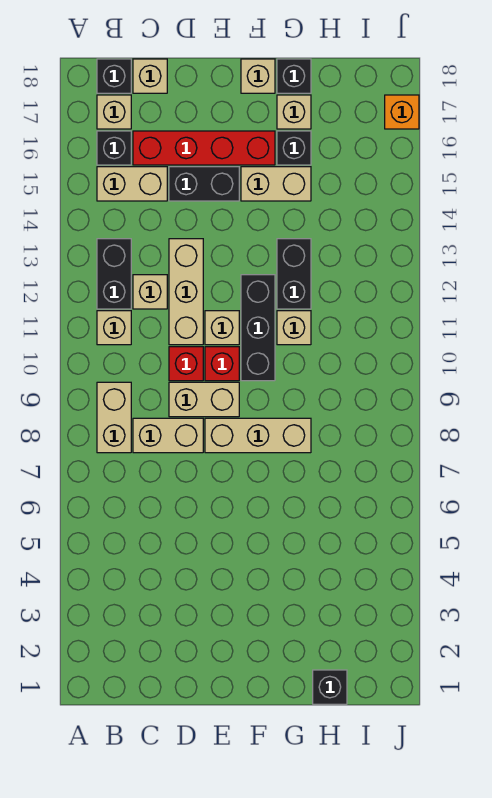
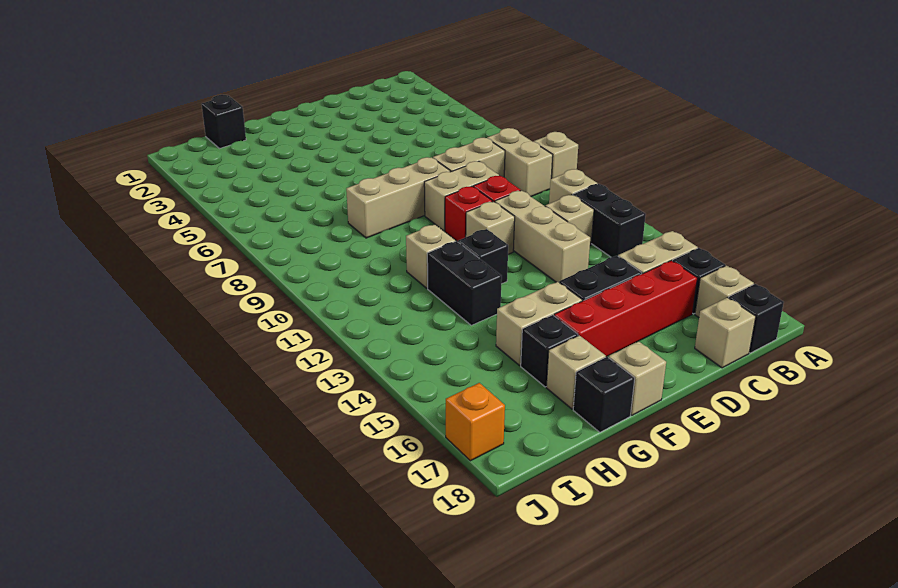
none -> tan 1x1 brick [534,132,578,179]
black 1x3 brick [241,275,275,381] -> black 1x1 brick [458,229,508,284]

